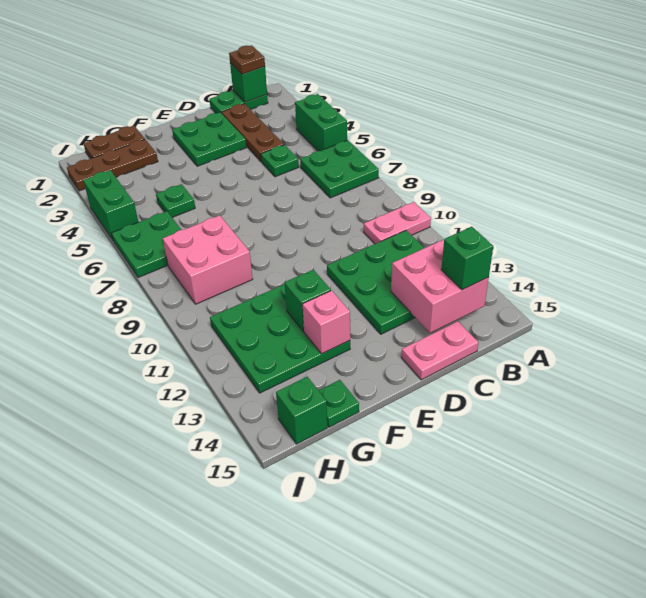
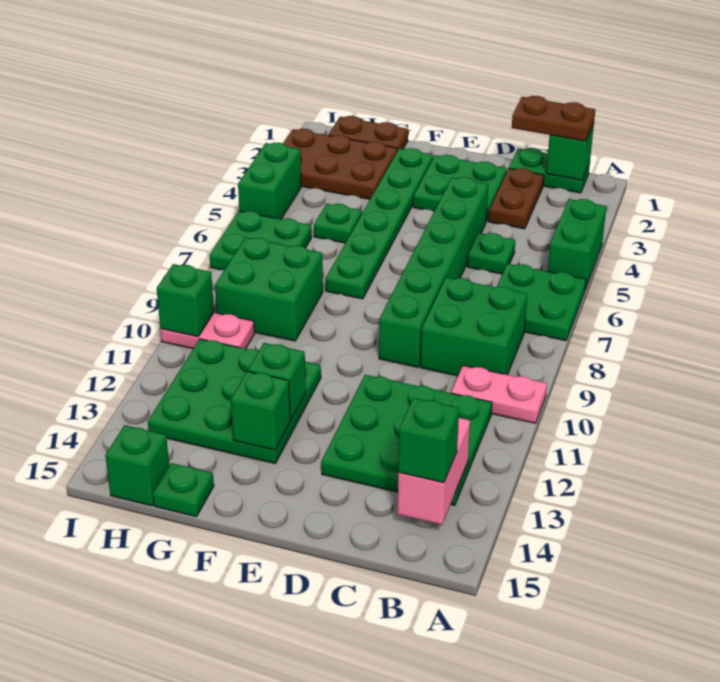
brown 1x1 plate [229,45,265,74] -> brown 1x2 plate [512,96,595,141]
none -> green 2x2 brick [421,277,527,376]
pink 2x2 brick [391,240,489,333] -> pink 1x2 brick [397,418,470,525]
brown 1x3 plate [222,104,284,162] -> brown 1x2 plate [489,168,544,229]
pink 1x2 plate [401,321,478,380] -> pink 1x2 plate moved to [161,313,255,349]
none -> green 1x6 brick [379,177,488,367]
none -> green 1x6 plate [325,148,433,299]
pink 1x1 brick [303,291,350,354] -> green 1x1 brick [231,371,290,450]
brown 1x3 plate [67,139,158,191] -> brown 2x3 plate [283,129,397,199]
pink 2x2 brick [163,215,253,304] -> green 2x2 brick [215,237,323,341]
none -> green 1x1 brick [157,264,214,337]

